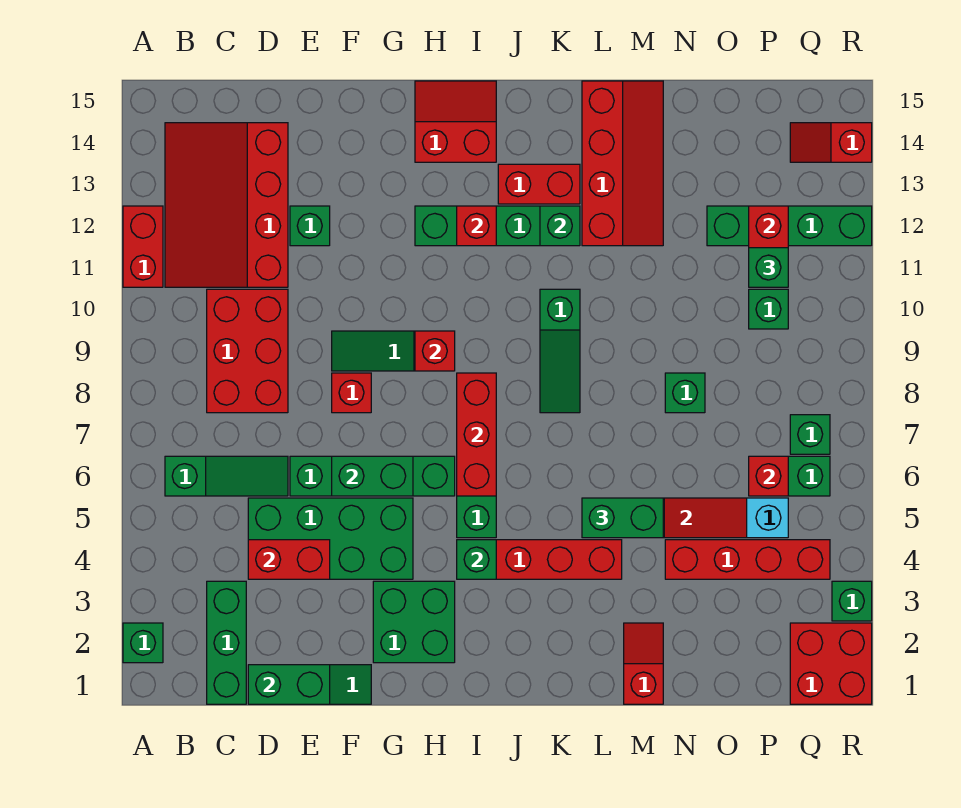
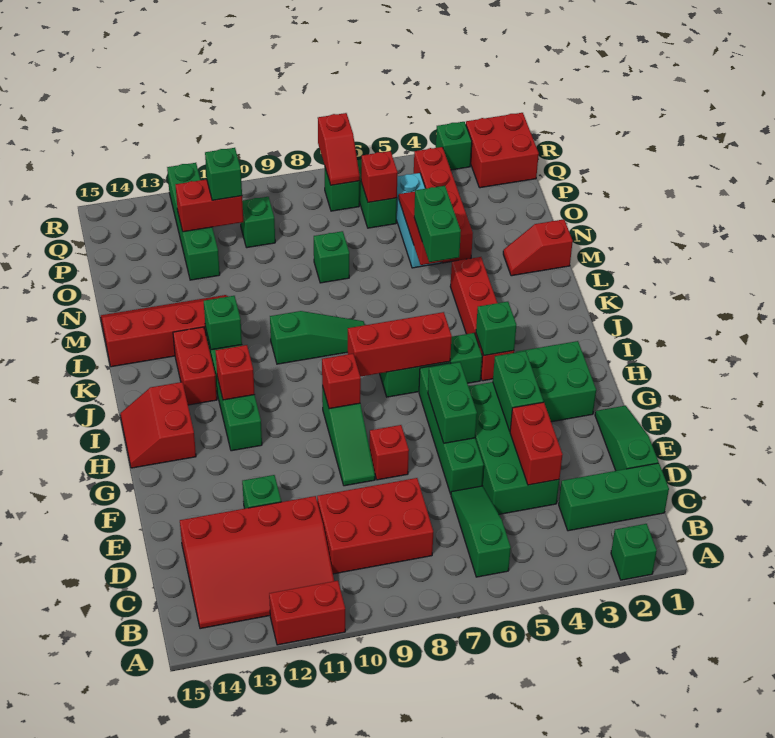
green 1x2 brick [248,665,330,704] -> green 1x2 brick moved to [493,351,544,431]
red 1x2 slope [790,123,872,162] -> red 1x2 slope moved to [318,113,360,185]

